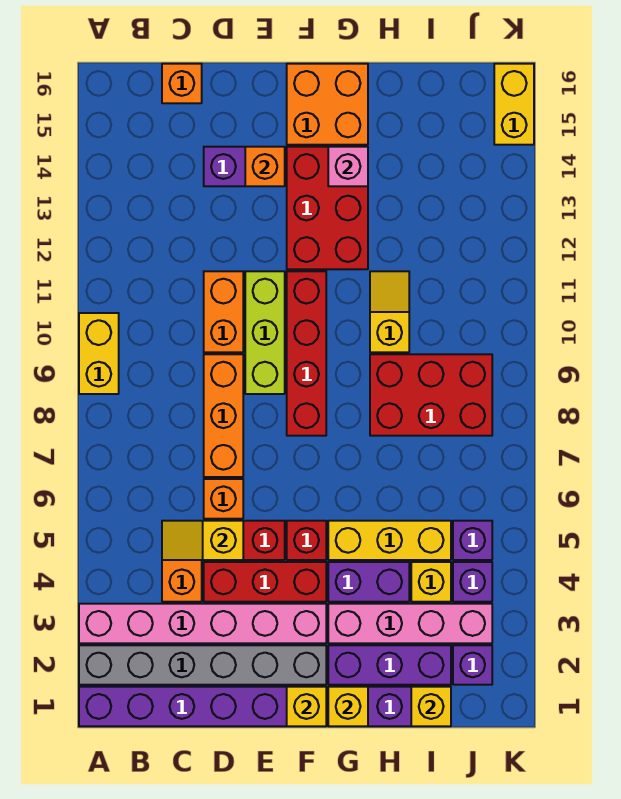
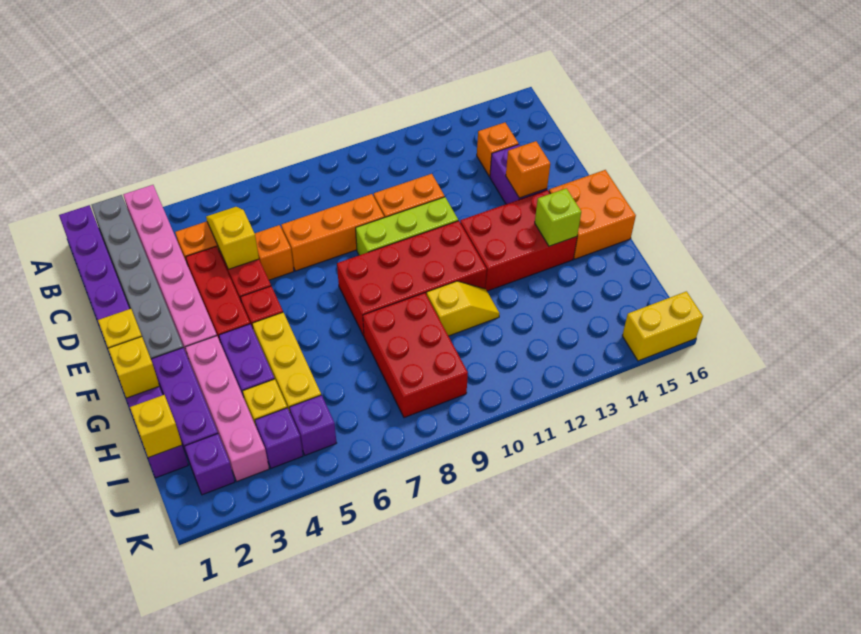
yellow 1x2 brick [79,313,119,394] -> none
orange 1x1 brick [162,64,202,103] -> orange 1x1 brick moved to [477,123,518,177]
red 1x4 brick [287,271,326,436] -> red 2x4 brick [337,221,487,336]
pink 1x1 brick [328,147,368,186] -> lime 1x1 brick [535,188,581,246]

